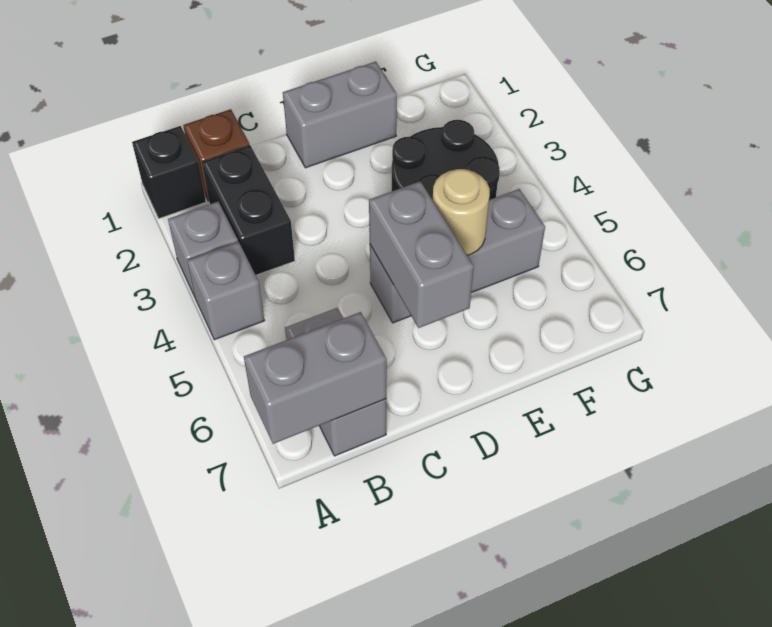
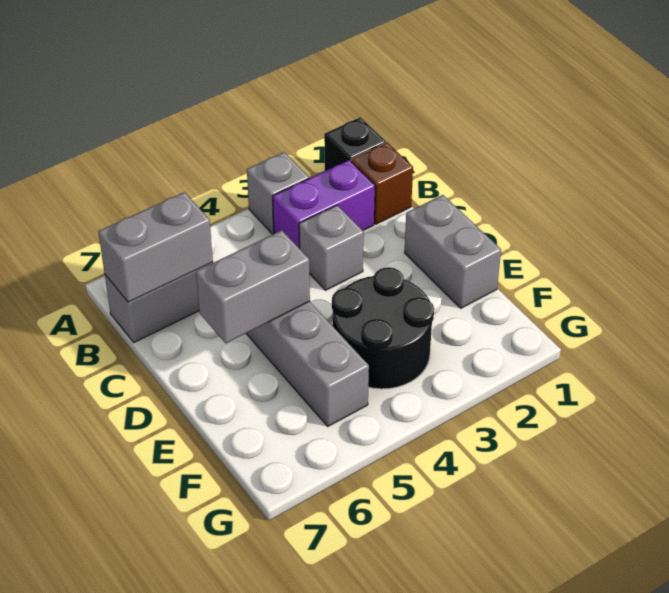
grey 1x1 brick [187,242,264,340] -> grey 1x1 brick moved to [299,205,364,290]
grey 1x2 brick [244,312,387,444] -> grey 1x2 brick turned to [98,192,213,302]
black 1x2 brick [202,146,295,275] -> purple 1x2 brick [273,160,375,249]
tan 1x1 round brick [433,169,490,255] -> none

